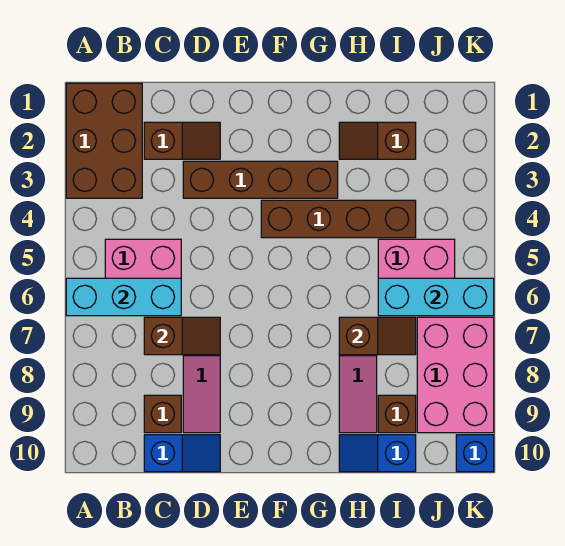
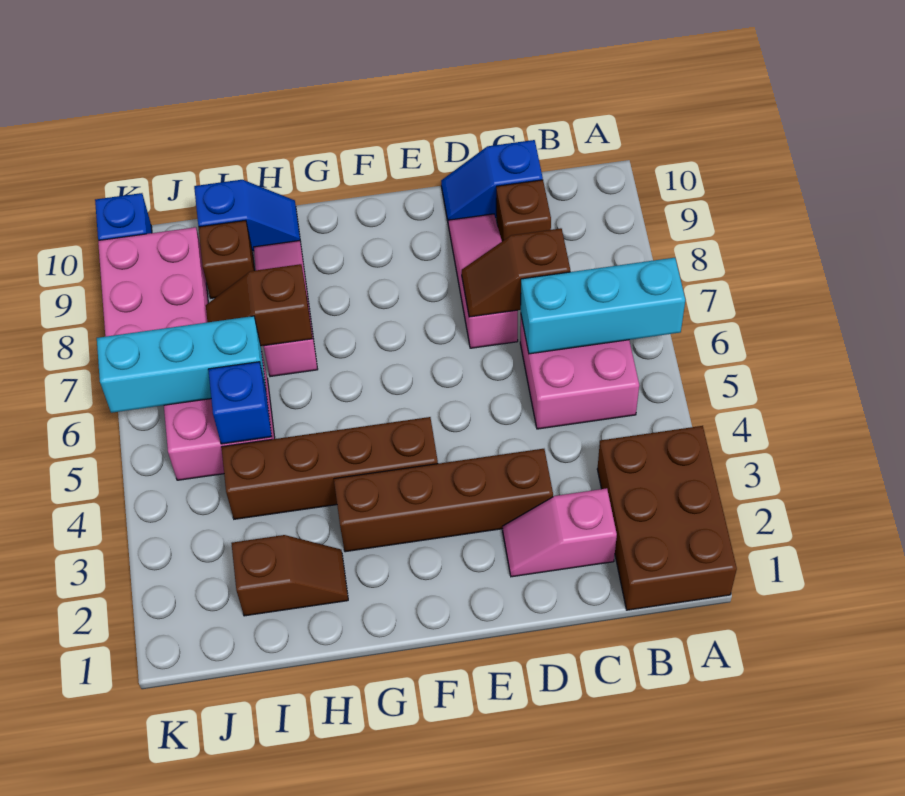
brown 1x2 slope [144,122,220,159] -> pink 1x2 slope [503,488,617,577]
none -> blue 1x1 brick [208,362,272,444]

